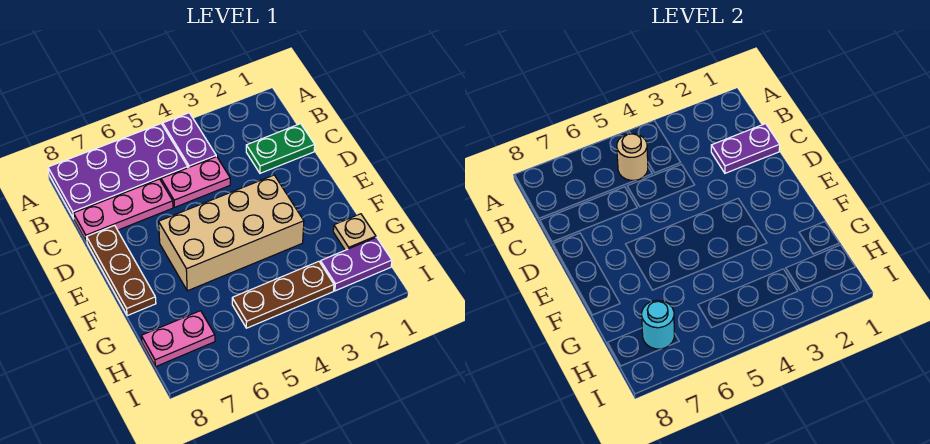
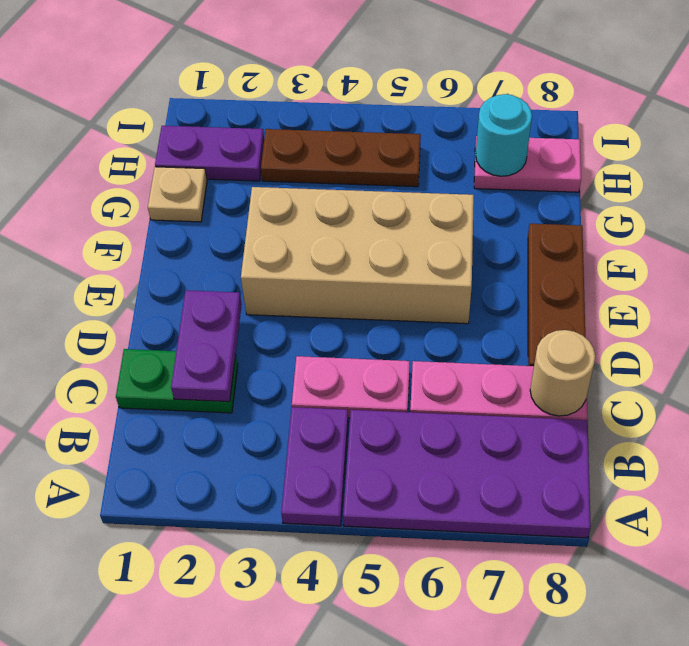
tan 1x1 round brick [617,134,648,180] -> tan 1x1 round brick moved to [530,330,595,416]
purple 1x2 plate [711,124,780,173] -> purple 1x2 plate turned to [171,290,242,402]

